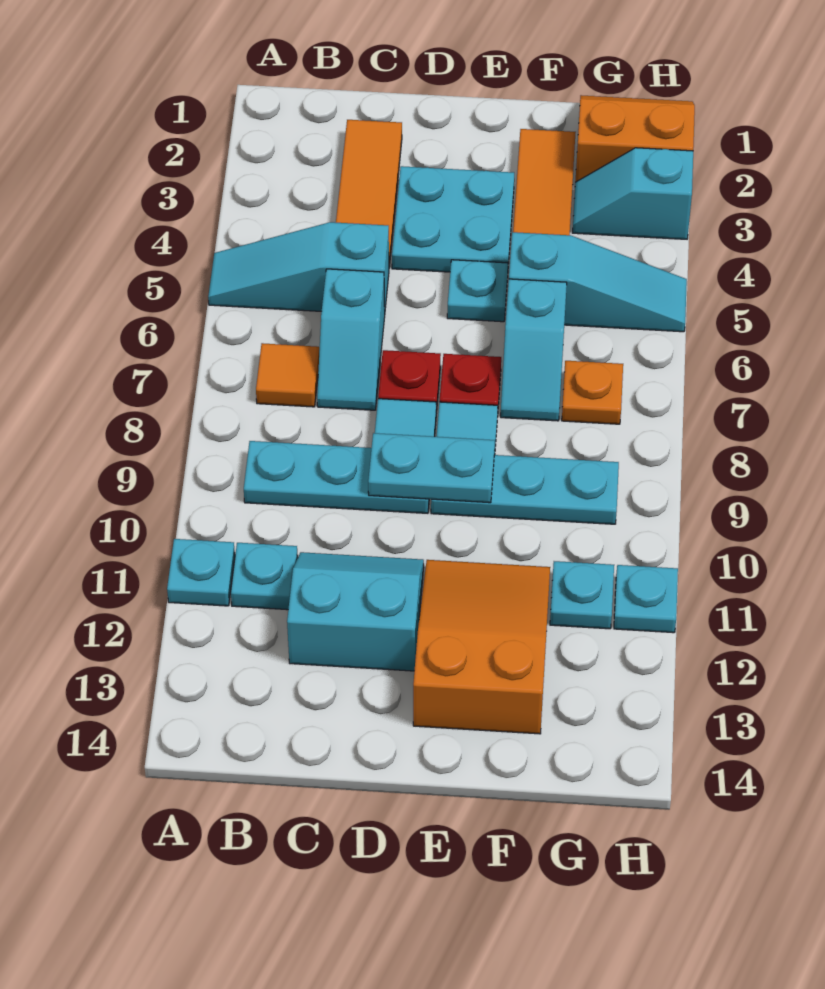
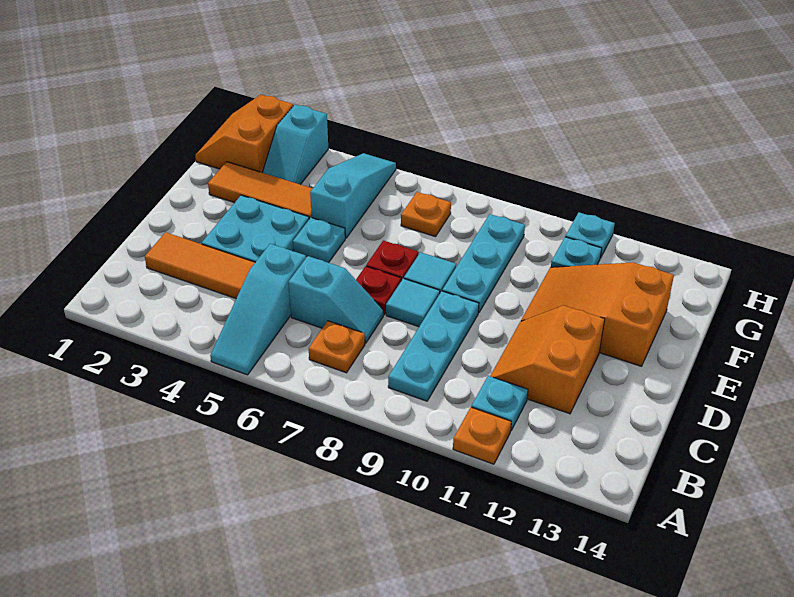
cyan 1x1 plate [167,539,235,606] -> orange 1x1 plate [453,407,511,464]
orange 1x1 tile [256,343,319,407] -> orange 1x1 plate [309,321,365,373]
cyan 2x2 slope [287,552,424,671] -> orange 2x2 slope [490,305,605,414]
cyan 1x2 plate [368,433,495,503] -> none
cyan 1x2 slope [501,279,567,421] -> none

